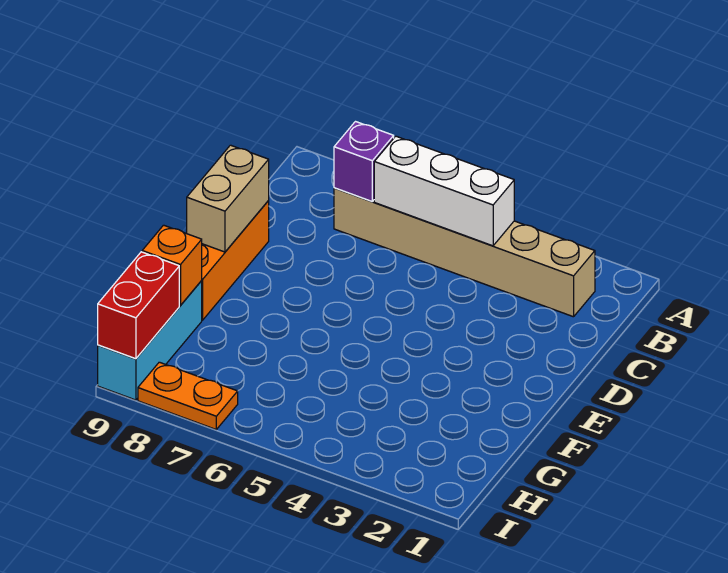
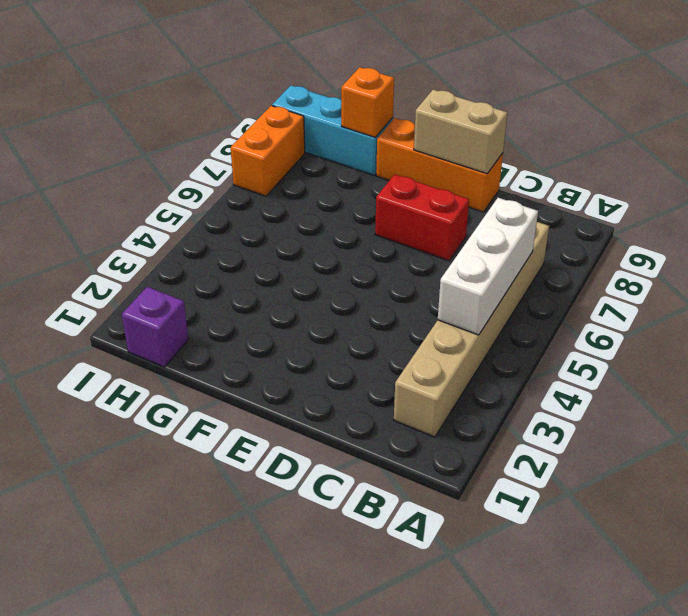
purple 1x1 brick [334,122,394,202] -> purple 1x1 brick moved to [122,287,189,367]
red 1x2 brick [98,252,179,359] -> red 1x2 brick moved to [375,174,469,261]
orange 1x2 plate [138,362,238,429] -> orange 1x2 brick [231,106,305,196]

